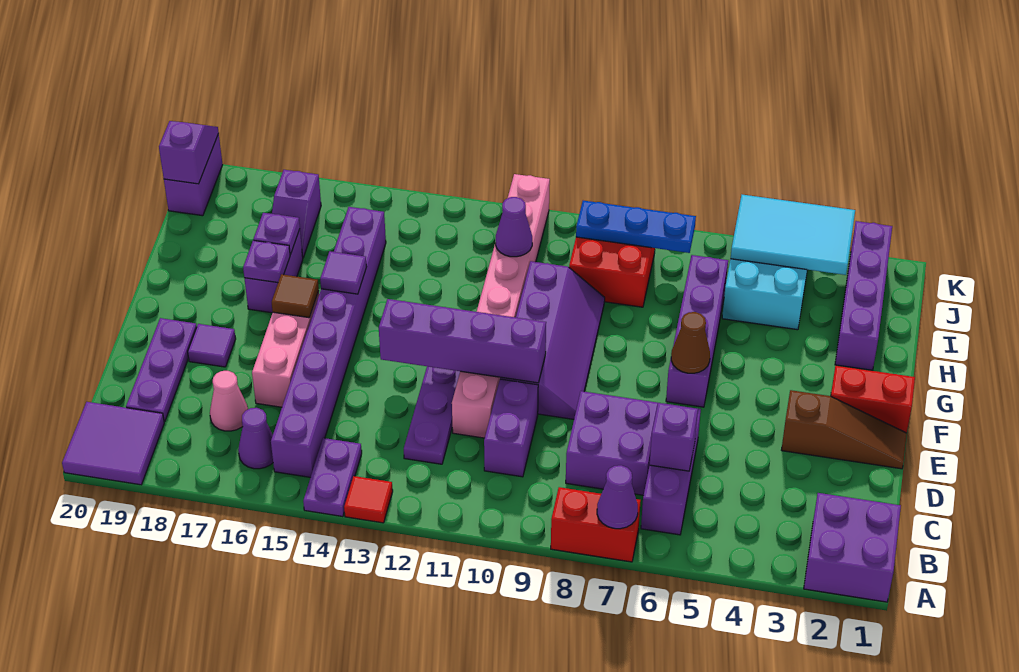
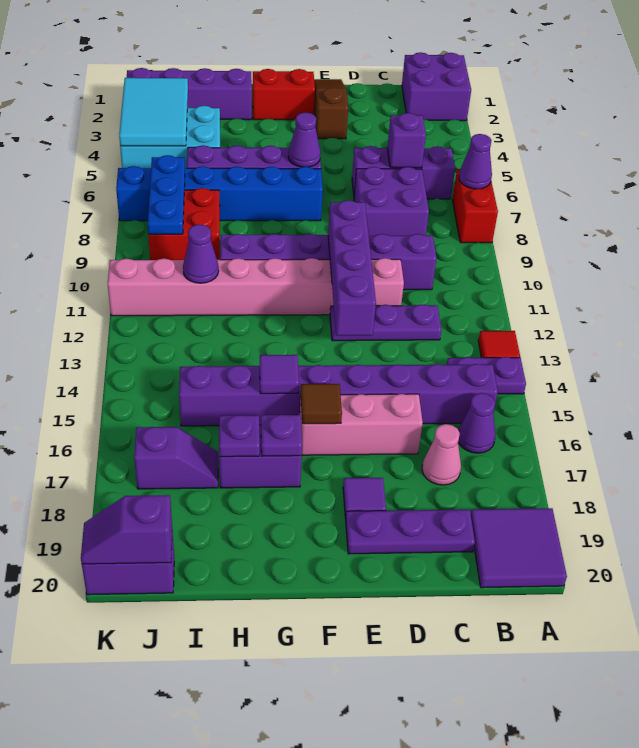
red 1x2 brick [831,366,915,433] -> red 1x2 brick turned to [253,69,315,120]
brown 1x1 cone [671,312,710,373] -> purple 1x1 cone [288,112,321,167]
none -> blue 1x6 brick [116,166,323,221]

